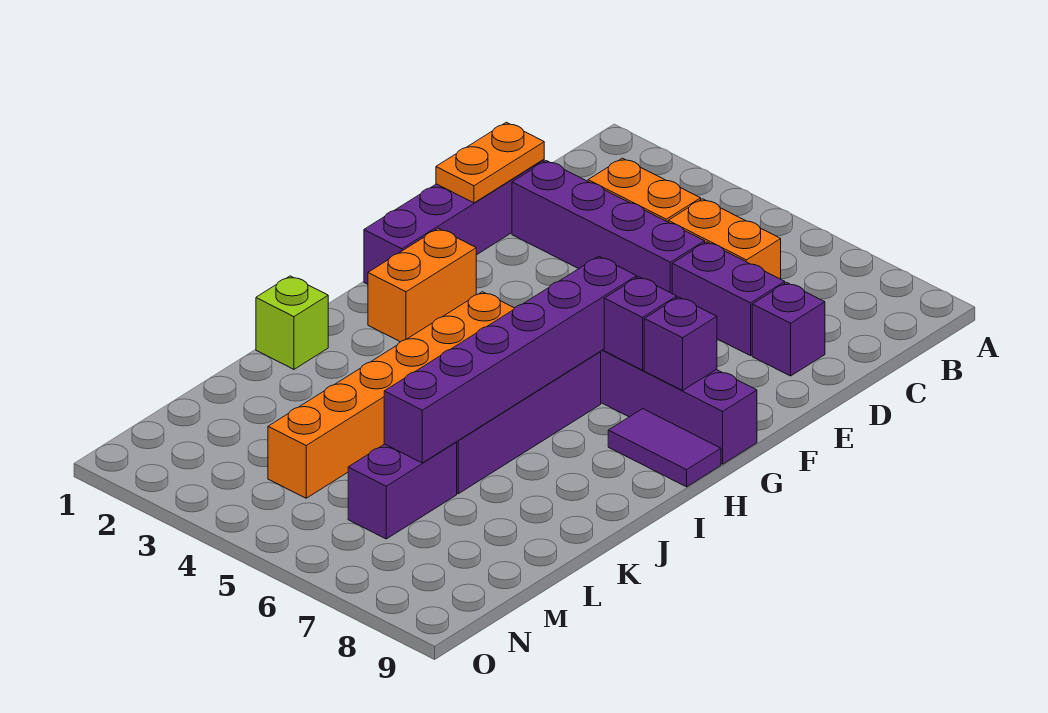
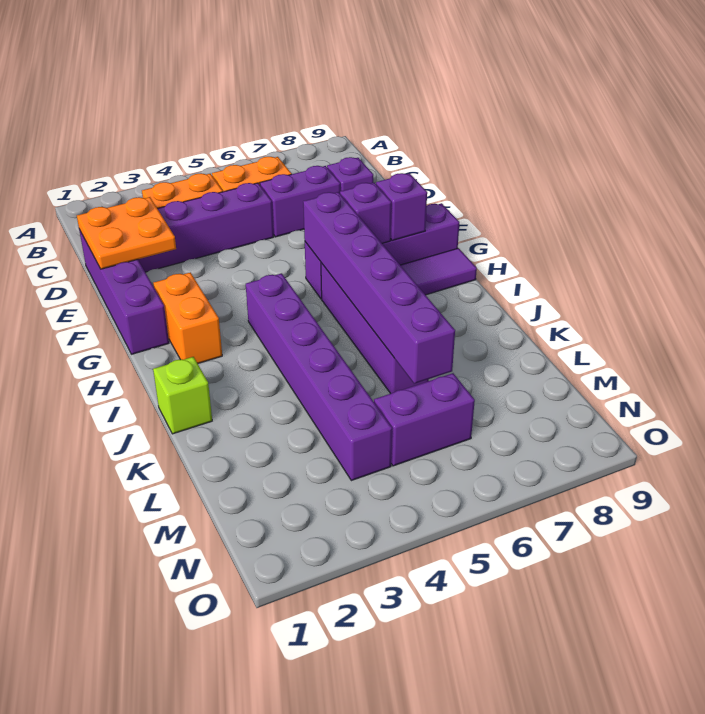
orange 1x2 plate [436,122,544,203] -> orange 2x2 plate [77,197,176,269]
orange 1x6 brick [268,292,514,498] -> purple 1x6 brick [246,273,392,481]
purple 1x2 brick [348,442,457,539] -> purple 1x2 brick turned to [374,373,475,466]

